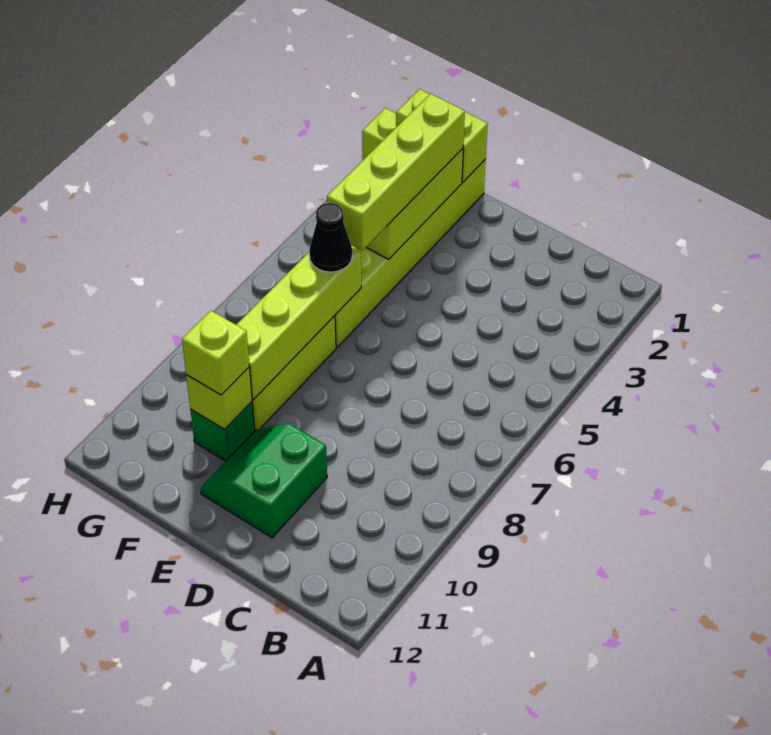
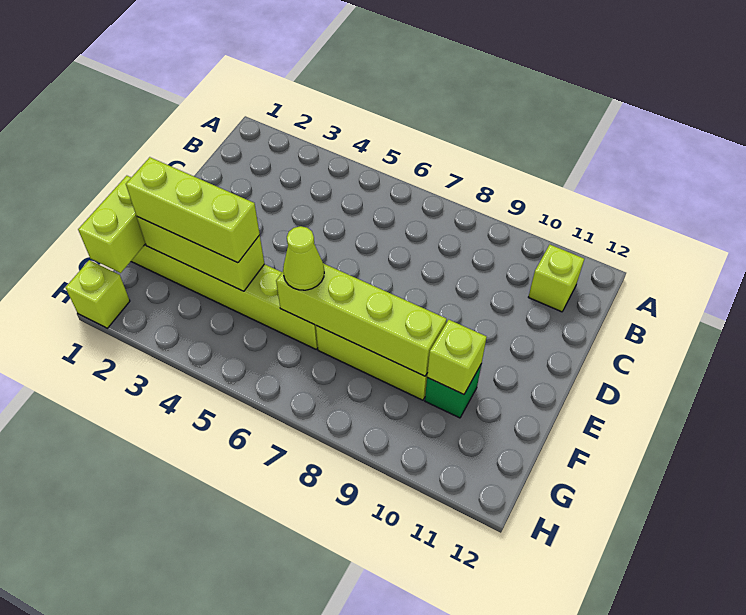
green 2x2 slope [200,424,327,538] -> none
lime 1x4 brick [327,94,465,251] -> lime 1x3 brick [126,157,260,263]
black 1x1 cone [309,203,352,272] -> lime 1x1 cone [283,226,324,290]
lime 1x1 brick [182,311,249,395] -> lime 1x1 brick moved to [529,245,584,312]

